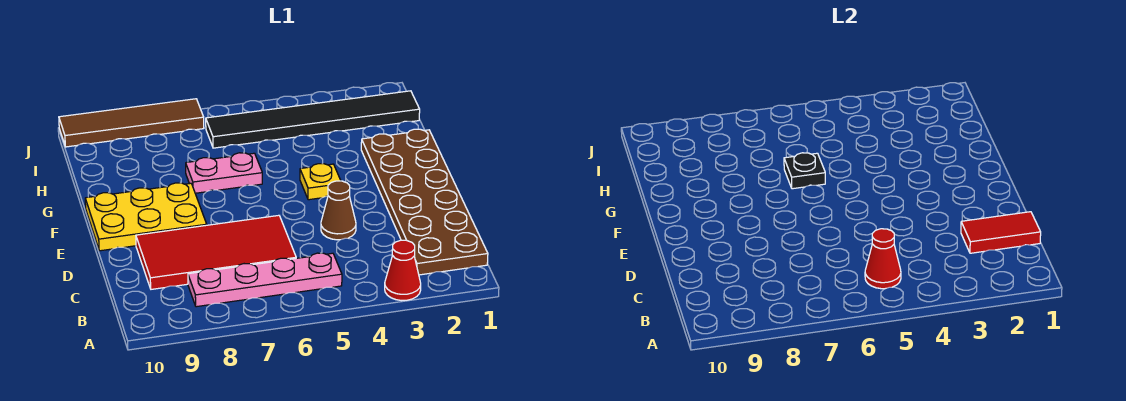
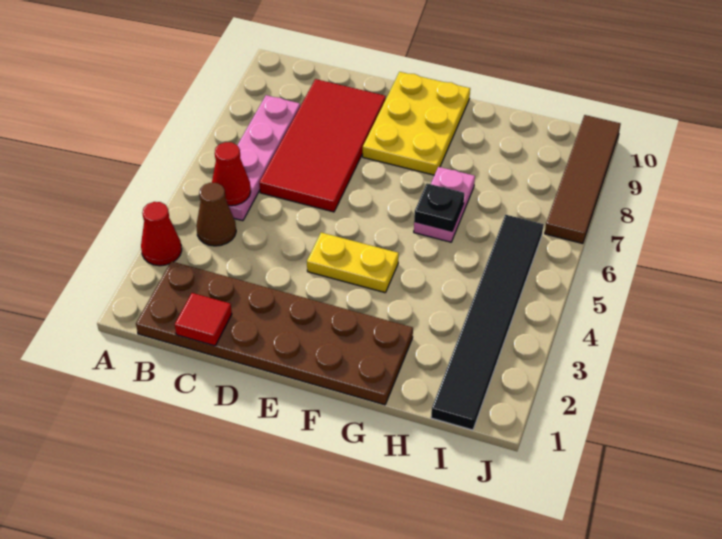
red 1x2 tile [961,212,1041,253] -> red 1x1 tile [175,293,232,346]
brown 1x1 cone [321,181,356,240] -> brown 1x1 cone moved to [196,183,236,246]
yellow 1x1 plate [300,163,341,200] -> yellow 1x2 plate [307,233,399,293]

